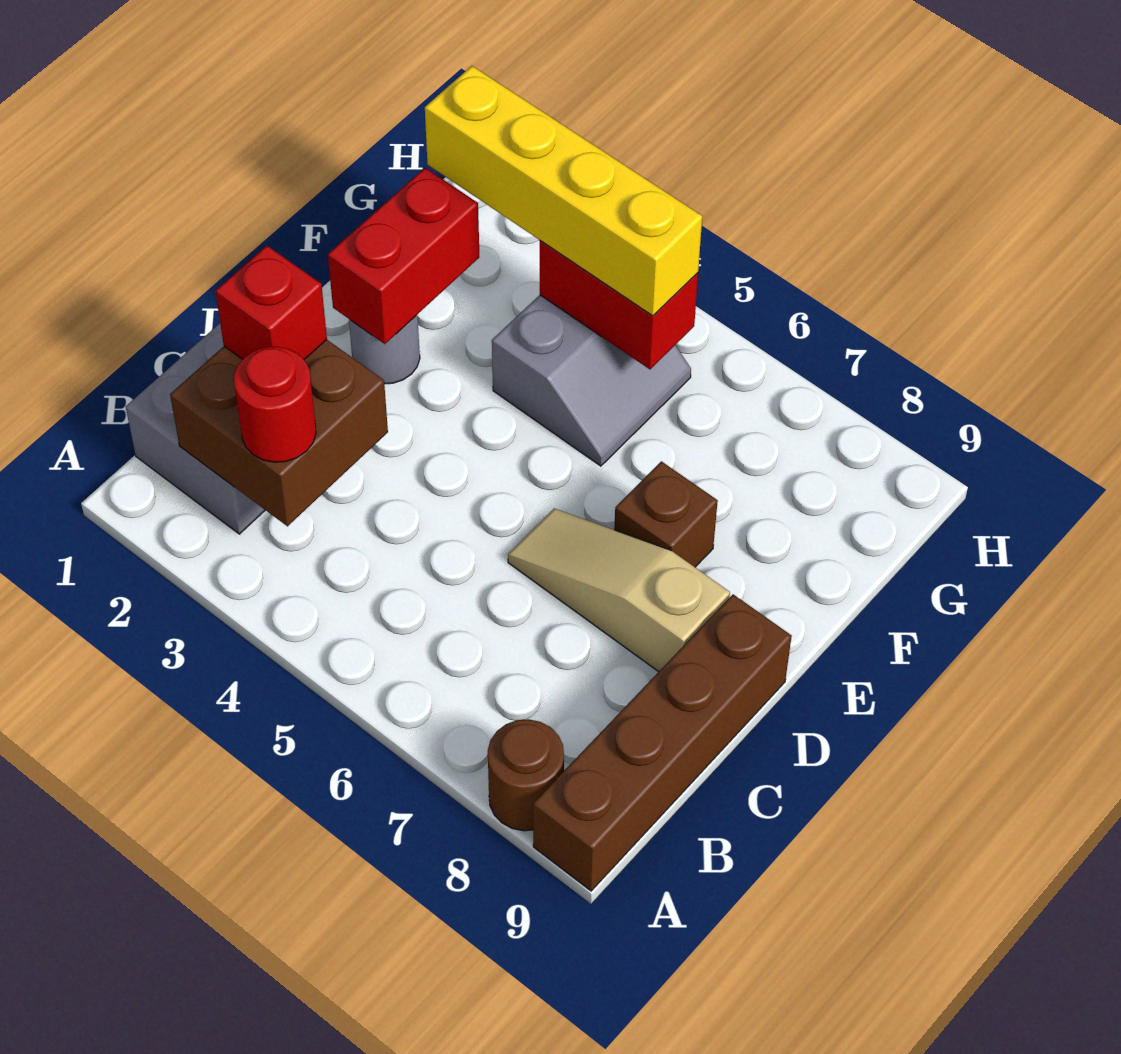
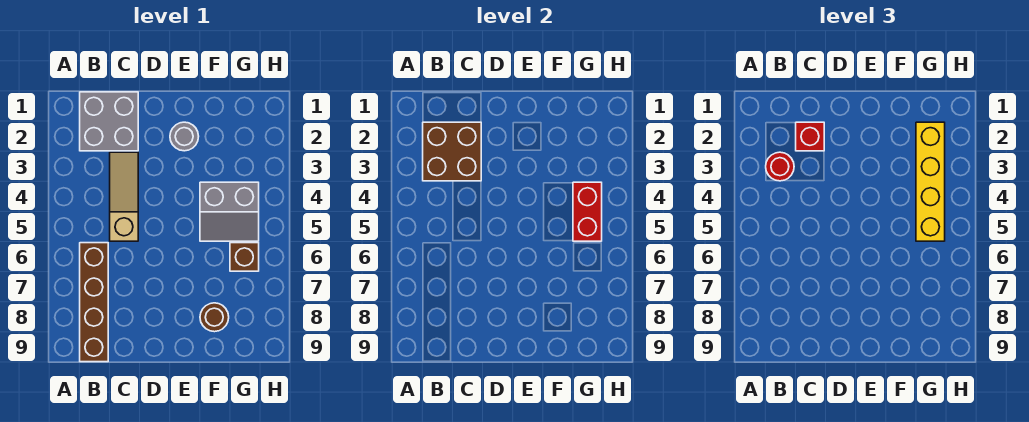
brown 1x1 round brick [488,719,564,831] -> brown 1x1 round brick moved to [200,303,229,332]
brown 1x4 brick [533,594,792,891] -> brown 1x4 brick turned to [80,243,108,362]
tan 1x3 slope [508,508,730,672] -> tan 1x3 slope moved to [110,152,138,241]
red 1x2 brick [328,168,479,344] -> none
brown 1x1 brick [614,461,718,567] -> brown 1x1 brick moved to [230,243,259,271]

